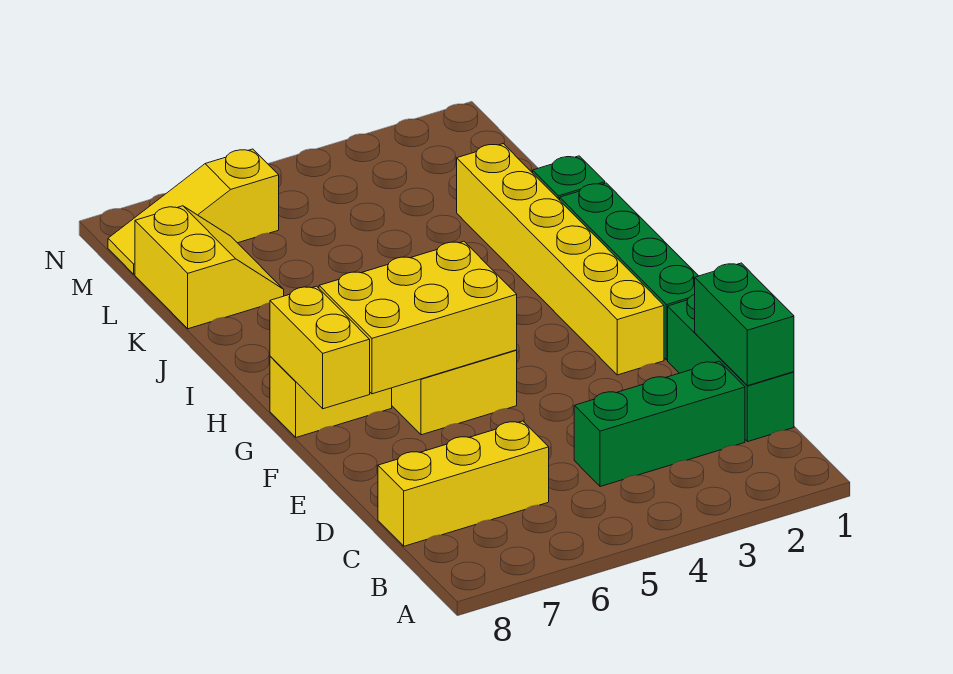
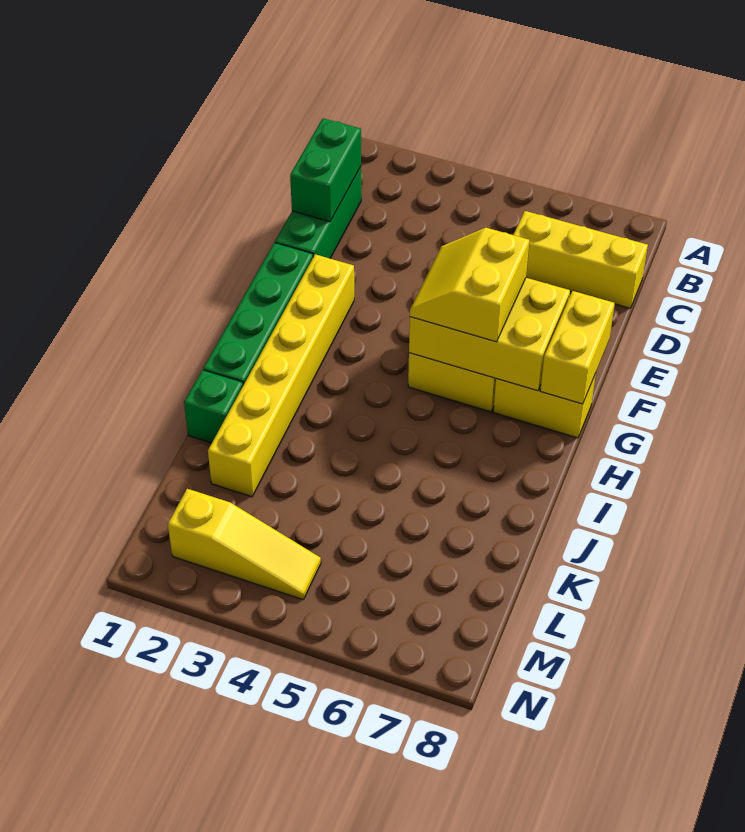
green 1x3 brick [574,361,745,487] -> none
yellow 2x2 slope [135,206,284,329] -> yellow 2x2 slope moved to [410,228,529,342]
yellow 1x3 slope [108,149,279,274] -> yellow 1x3 slope moved to [168,489,321,599]

